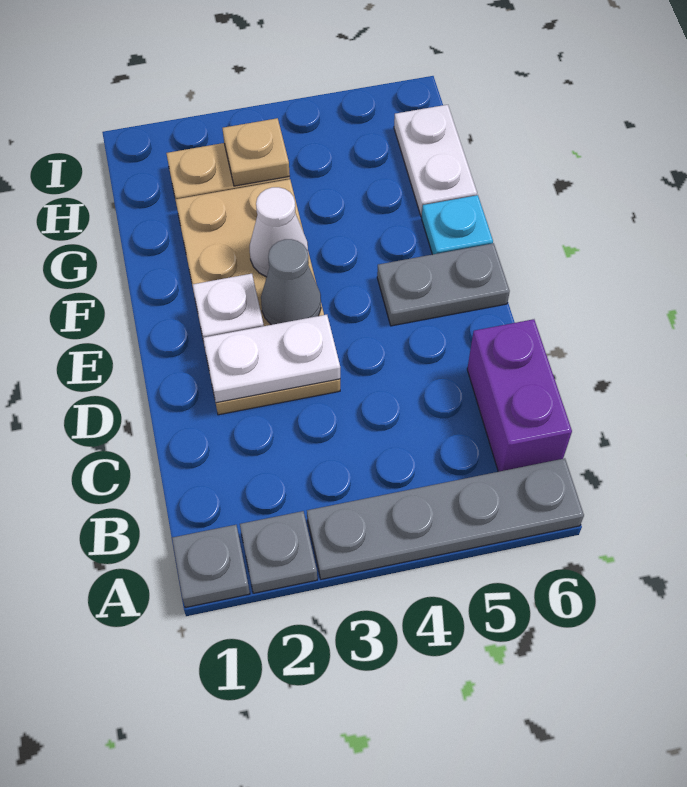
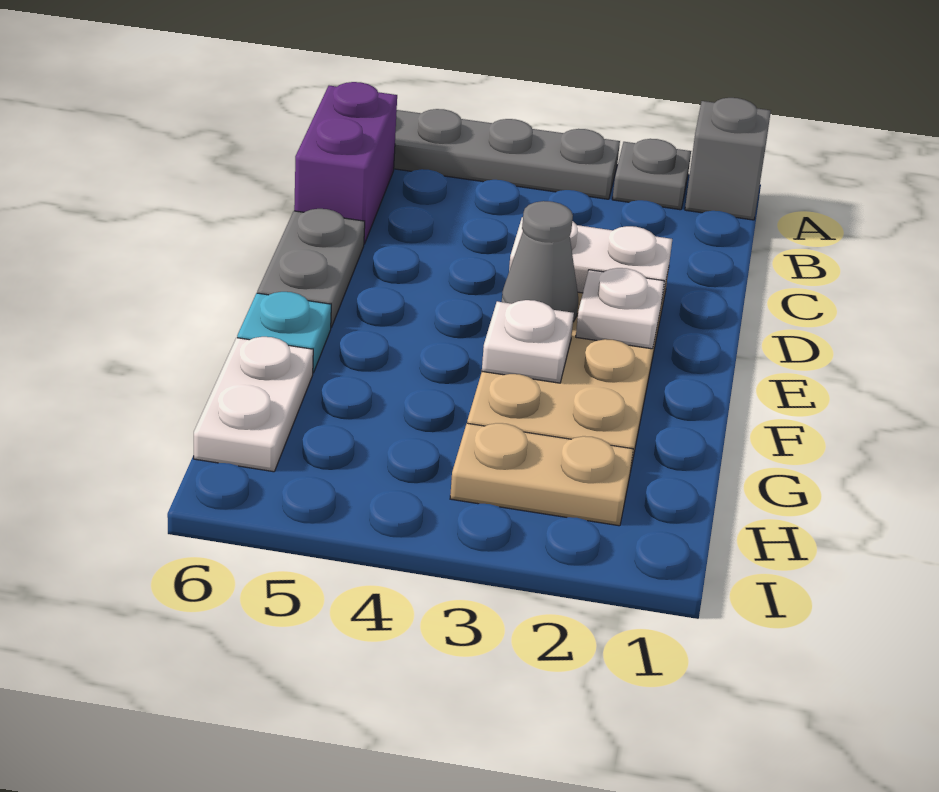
grey 1x1 plate [172,525,250,608] -> grey 1x1 brick [685,98,771,220]
grey 1x2 plate [377,243,510,326] -> grey 1x2 plate turned to [257,209,365,327]
white 1x1 cone [250,187,308,277] -> white 1x1 plate [482,300,574,383]
tan 1x1 plate [222,118,290,186] -> none

